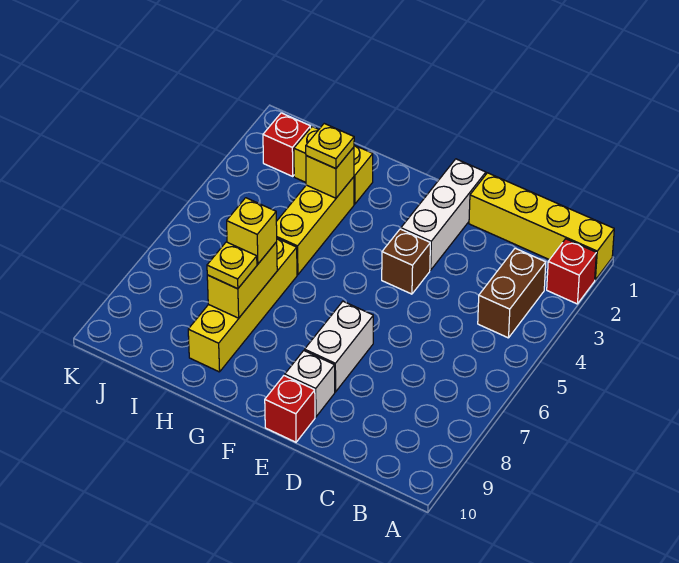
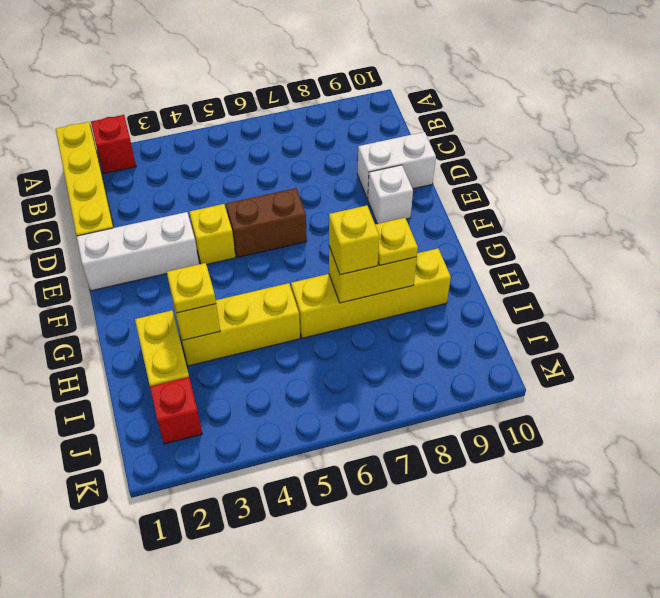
brown 1x2 brick [478,248,546,338] -> brown 1x2 brick moved to [226,188,307,257]
brown 1x1 brick [382,229,430,294] -> yellow 1x1 brick [189,204,236,265]
white 1x2 brick [305,301,373,392] -> white 1x2 brick moved to [357,132,436,199]
red 1x1 brick [265,376,315,442] -> none

